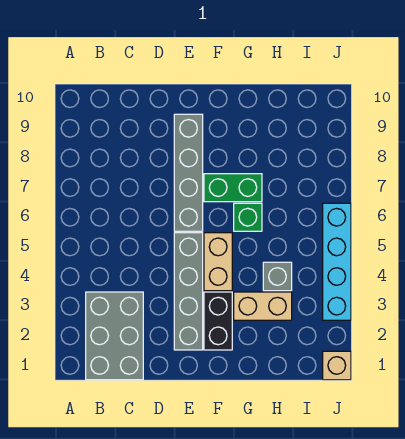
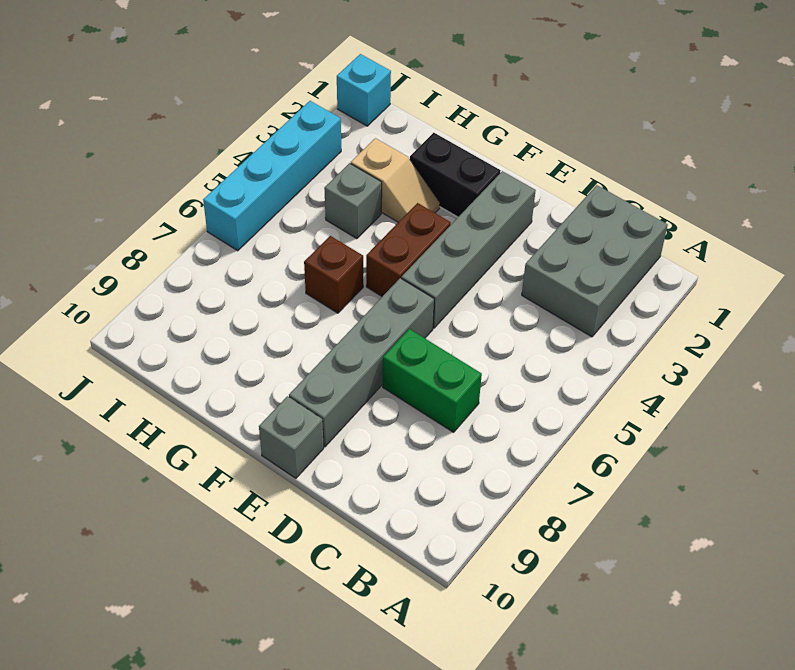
none -> grey 1x1 brick [259,396,324,478]
black 1x2 brick [204,292,232,350] -> black 1x2 brick turned to [410,133,501,217]
tan 1x2 brick [204,233,232,291] -> brown 1x2 brick [366,203,451,296]
green 1x2 brick [204,174,262,202] -> green 1x2 brick moved to [383,329,482,432]
tan 1x2 brick [234,292,292,320] -> tan 1x2 slope [351,138,440,222]
green 1x1 brick [234,203,262,231] -> brown 1x1 brick [304,236,363,313]
tan 1x1 brick [323,351,351,380] -> cyan 1x1 brick [337,54,391,126]

